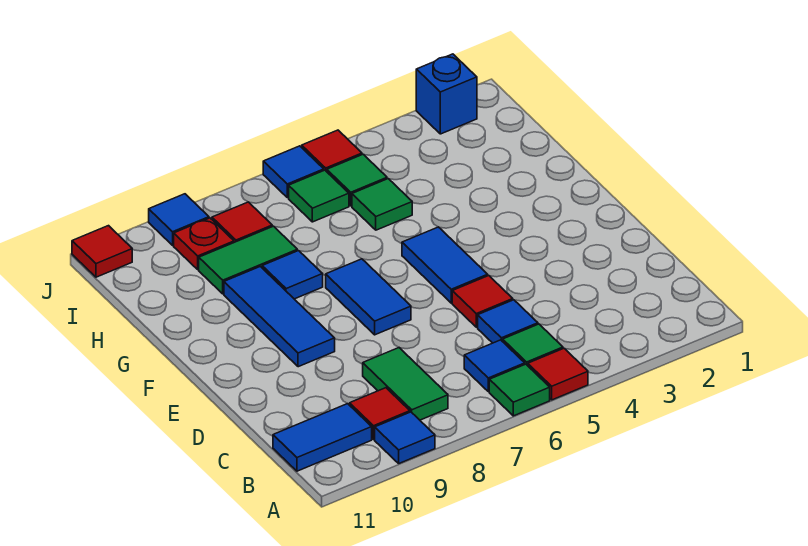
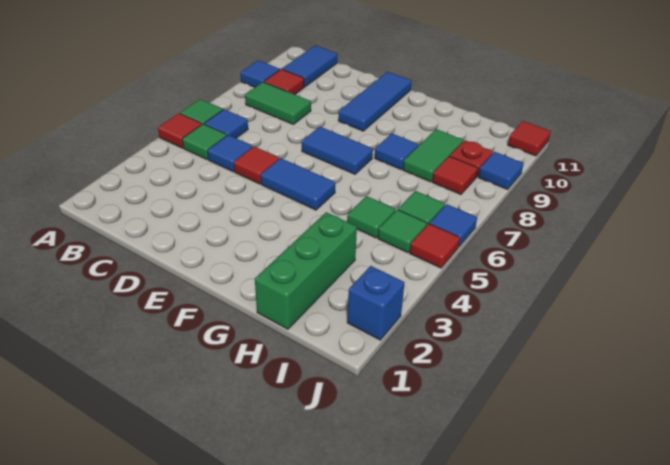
blue 1x3 tile [224,266,335,367] -> blue 1x3 tile turned to [338,72,412,131]
none -> green 1x3 brick [255,212,357,329]

